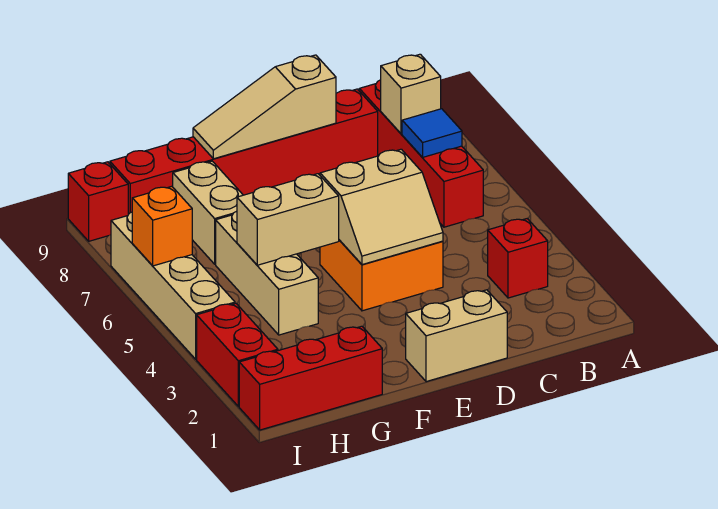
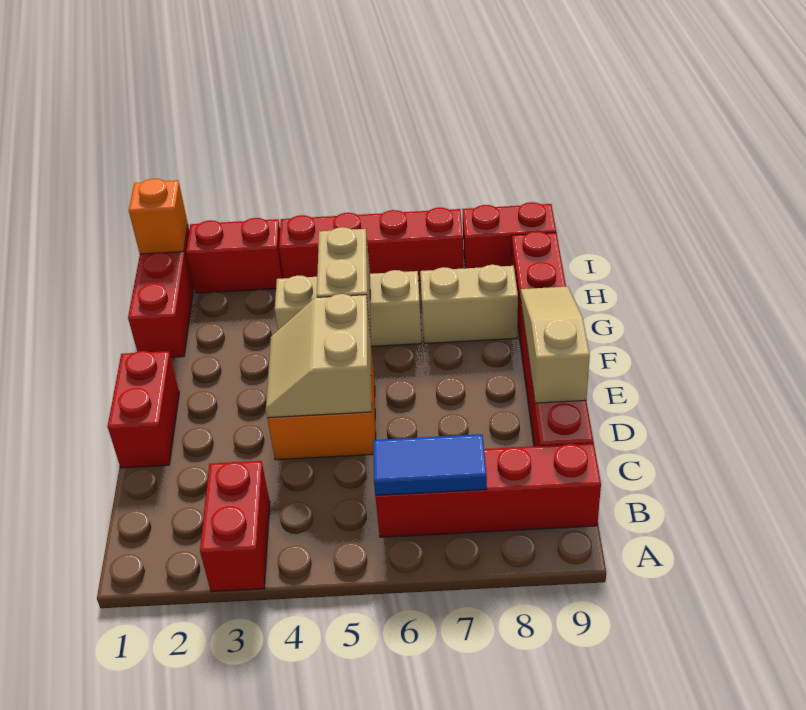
red 1x1 brick [488,219,548,298] -> red 1x2 brick [200,461,270,592]
blue 1x1 tile [402,109,462,157] -> blue 1x2 tile [373,434,487,495]
tan 1x1 brick [381,54,441,134] -> none
tan 1x2 brick [406,290,507,382] -> red 1x2 brick [108,351,179,468]
tan 1x4 brick [111,212,235,359] -> red 1x4 brick [279,208,464,281]
orange 1x1 brick [132,186,192,266] -> orange 1x1 brick moved to [129,179,188,254]
red 1x1 brick [68,162,128,241] -> red 1x2 brick [462,202,556,268]

